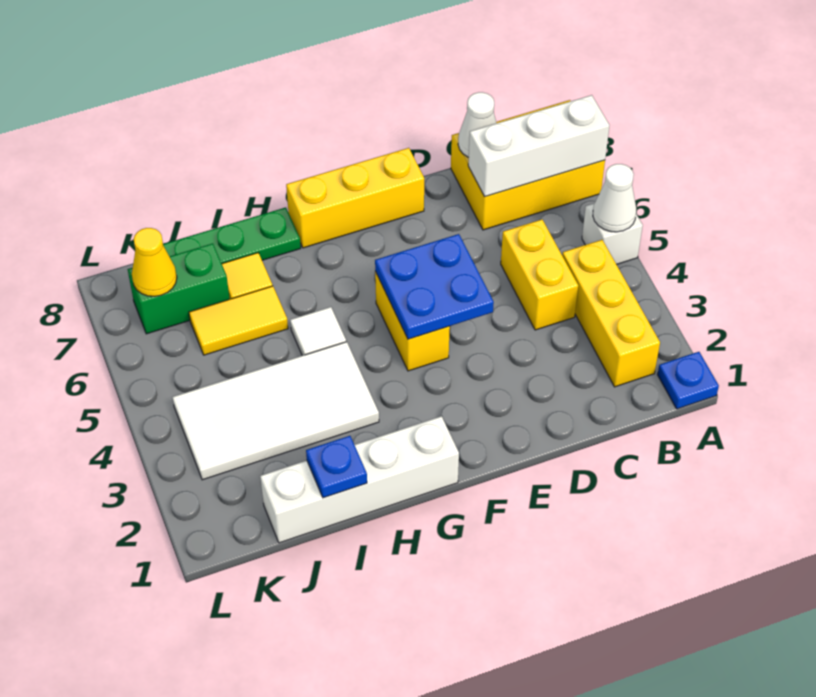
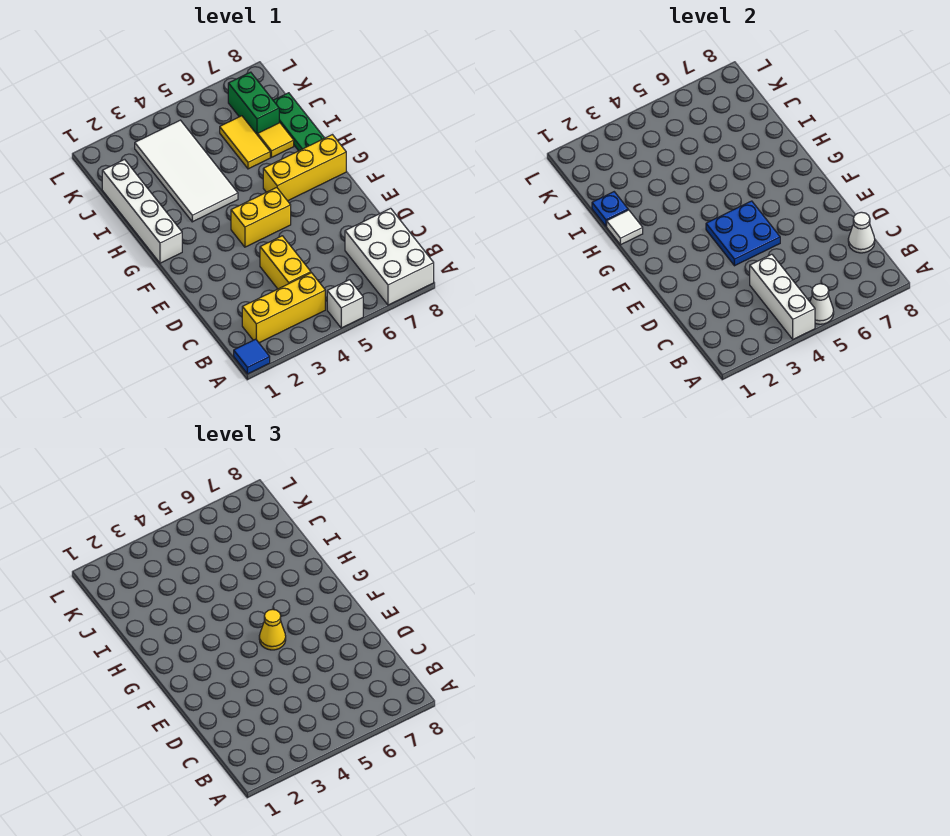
blue 1x1 plate [657,352,719,409] -> blue 1x1 tile [234,339,270,374]
yellow 2x3 brick [451,100,605,230] -> white 2x3 brick [345,208,434,305]
white 1x3 brick [468,95,610,197] -> white 1x3 brick moved to [750,254,815,339]
yellow 1x2 brick [501,220,578,330] -> yellow 1x2 brick turned to [260,236,311,289]
yellow 1x3 brick [286,148,424,248] -> yellow 1x3 brick turned to [263,135,346,201]
white 1x1 tile [290,307,346,356] -> white 1x1 tile moved to [607,210,643,245]
yellow 1x1 cone [132,228,177,296] -> yellow 1x1 cone moved to [259,609,286,650]

